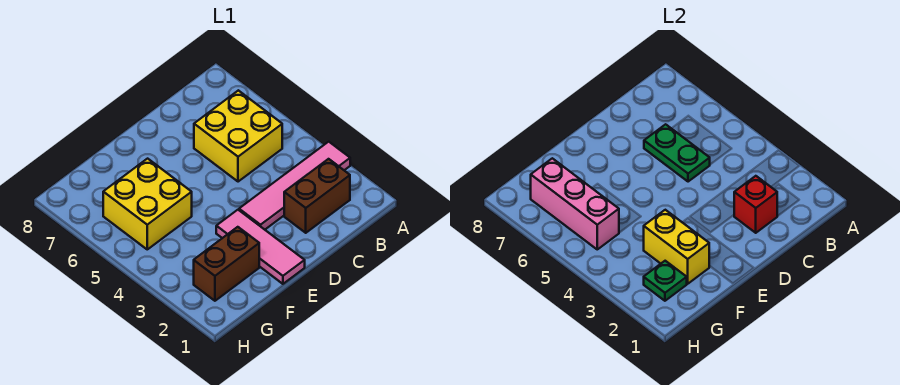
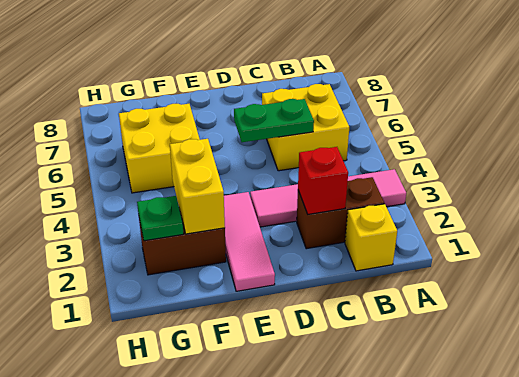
none -> yellow 1x1 brick [345,204,397,271]
green 1x2 plate [644,124,710,182] -> green 1x2 plate turned to [234,99,314,142]
pink 1x3 brick [531,158,619,249] -> none

